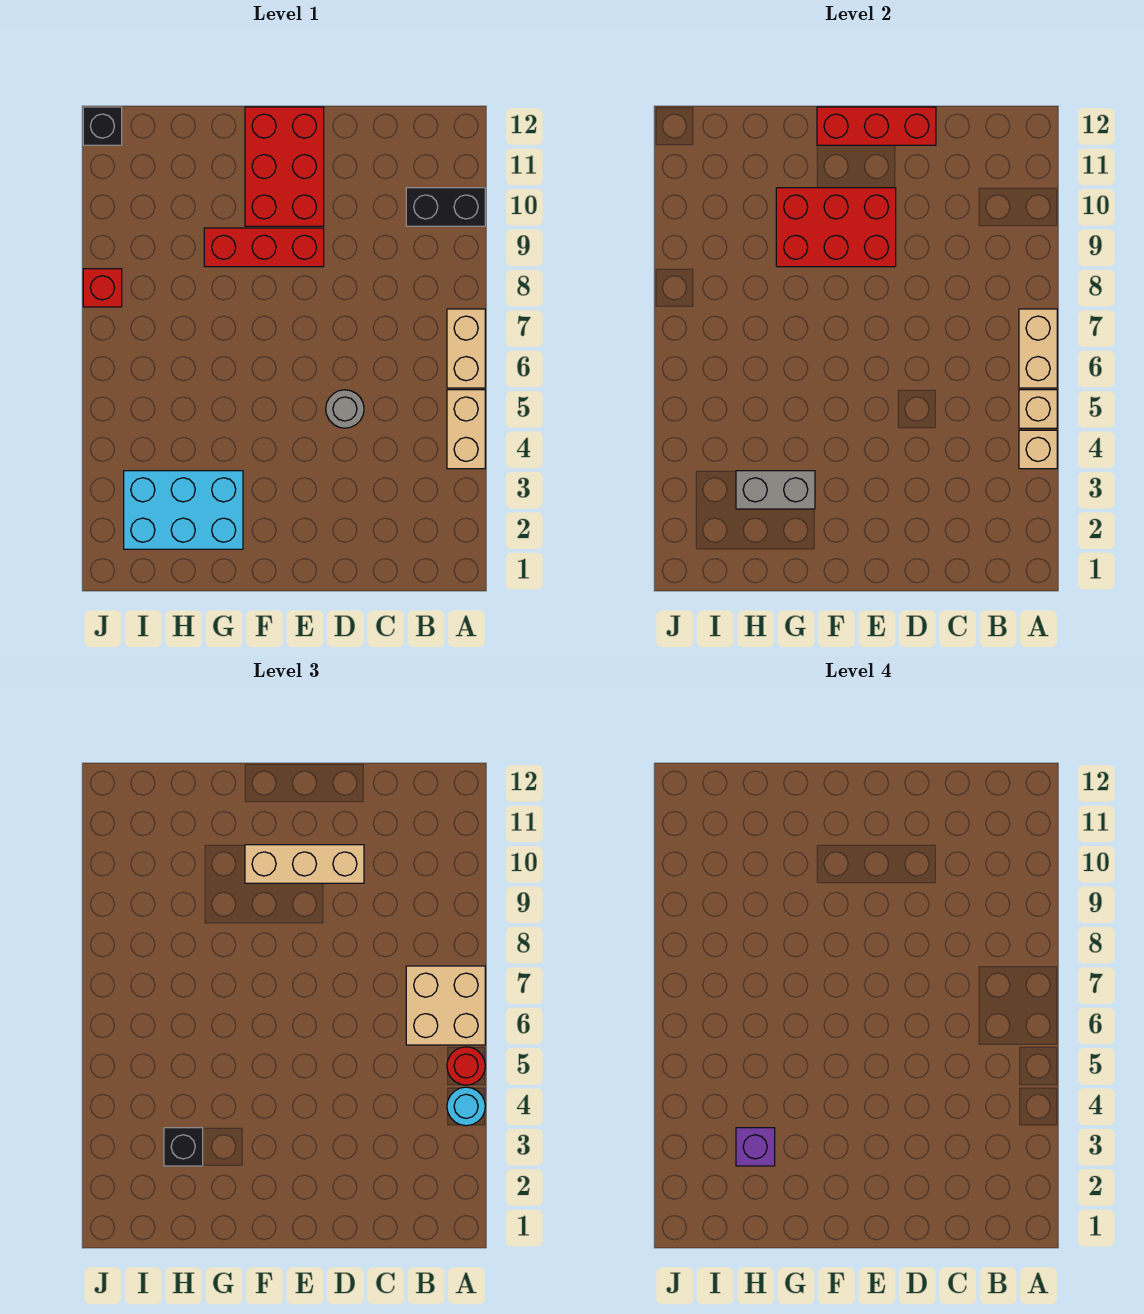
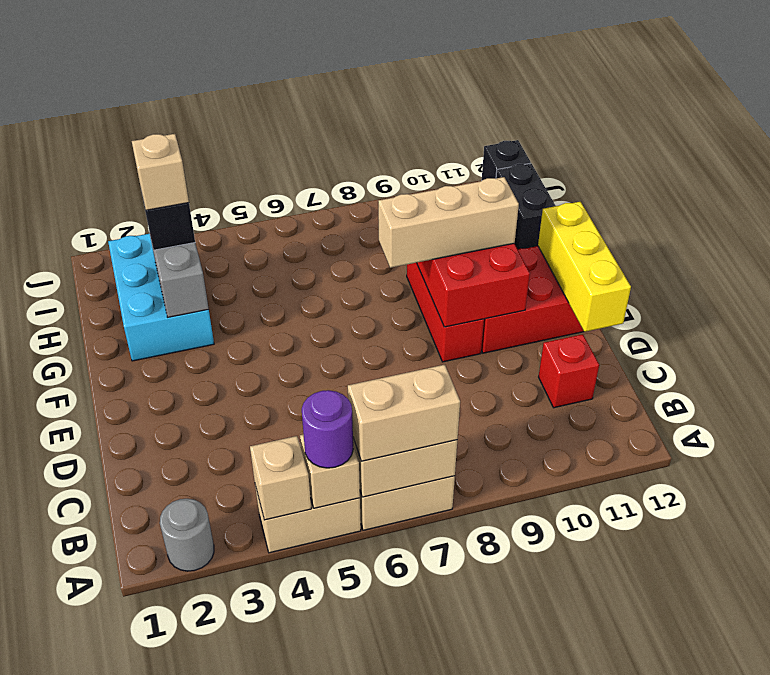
cyan 1x1 round brick [447,1087,485,1126] -> none
red 1x1 round brick [447,1047,485,1085] -> purple 1x1 round brick [302,390,353,468]
tan 2x2 brick [406,966,485,1045] -> tan 1x2 brick [348,365,460,461]
black 1x2 brick [406,188,485,226] -> black 1x2 brick moved to [496,163,556,250]
grey 1x1 round brick [326,390,364,428] -> grey 1x1 round brick moved to [160,499,214,571]
tan 1x3 brick [245,845,364,883] -> tan 1x3 brick turned to [378,177,519,268]
red 1x3 brick [817,107,936,145] -> yellow 1x3 brick [538,202,631,332]
purple 1x1 brick [736,1128,775,1166] -> tan 1x1 brick [132,134,189,210]
red 1x1 brick [83,269,122,307] -> red 1x1 brick moved to [539,334,599,408]

